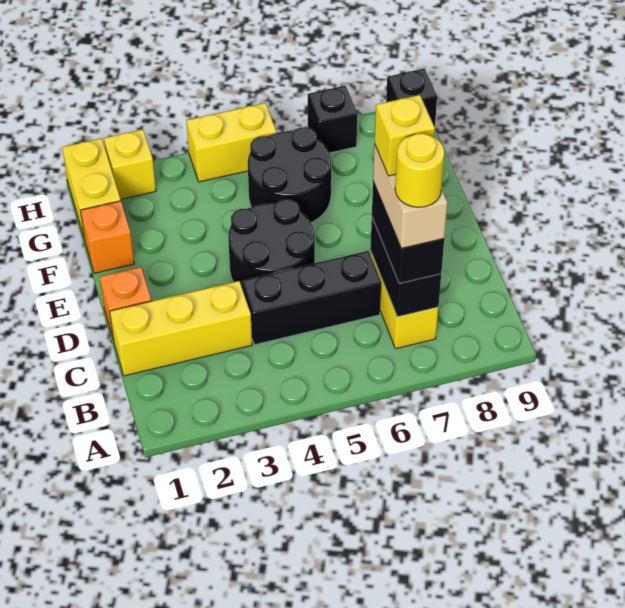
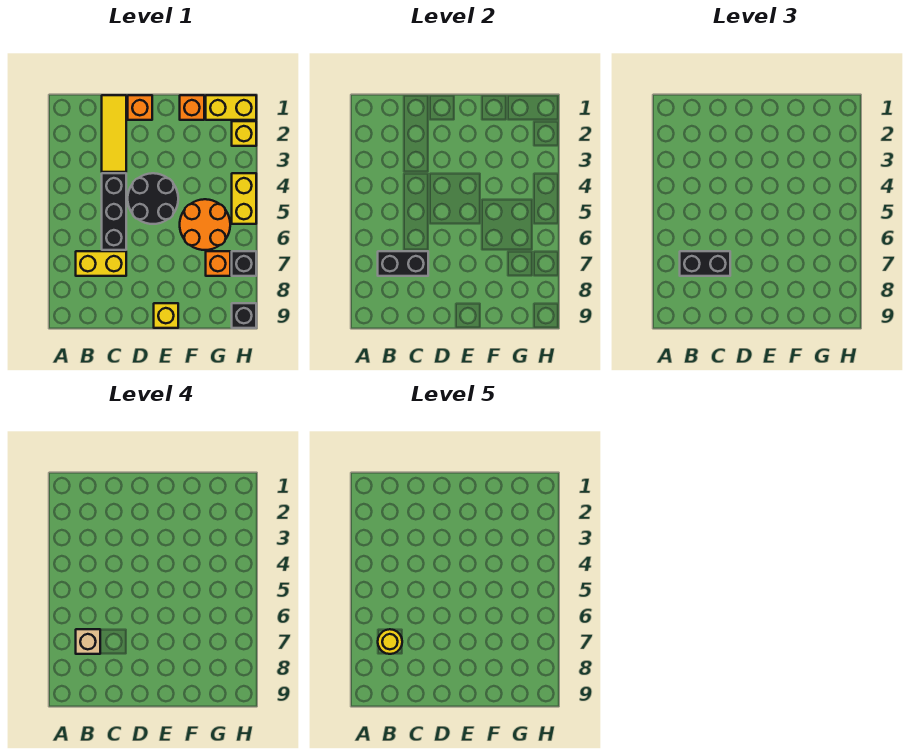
tan 1x2 brick [373,144,448,248] -> tan 1x1 brick [76,629,100,654]
yellow 1x3 brick [110,281,252,376] -> yellow 1x3 tile [102,95,126,172]
yellow 1x1 brick [375,95,435,176] -> yellow 1x1 brick moved to [154,303,178,328]
black 2x2 round brick [248,127,331,222] -> orange 2x2 round brick [180,199,230,250]
none -> orange 1x1 brick [206,251,230,276]

